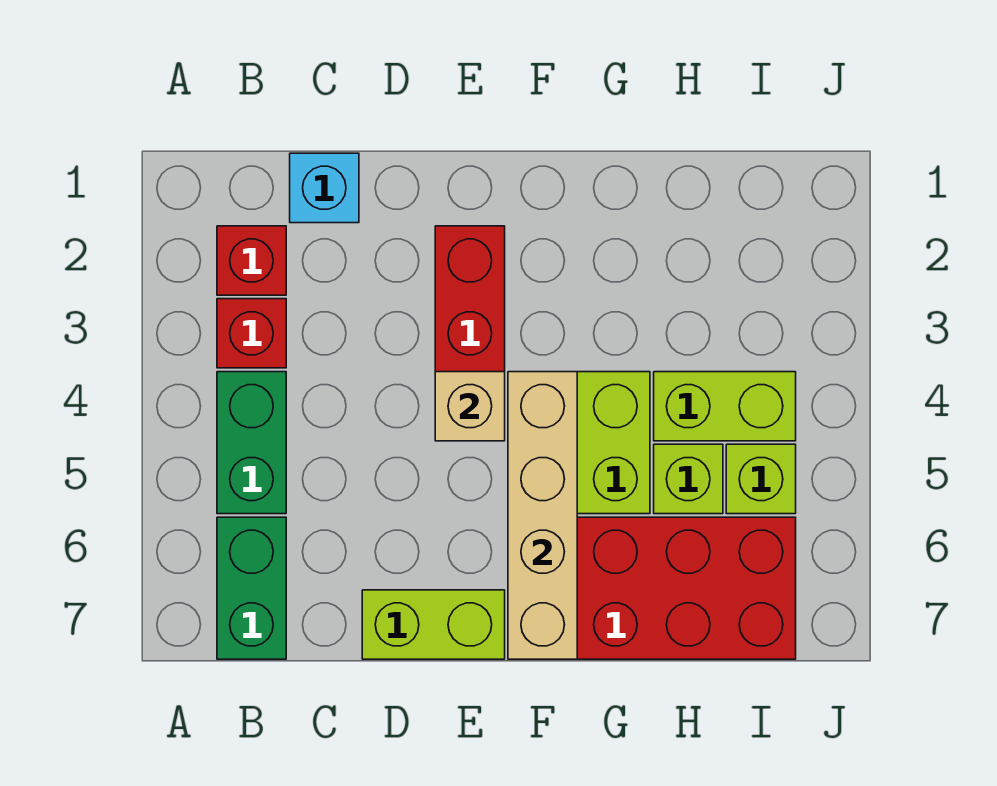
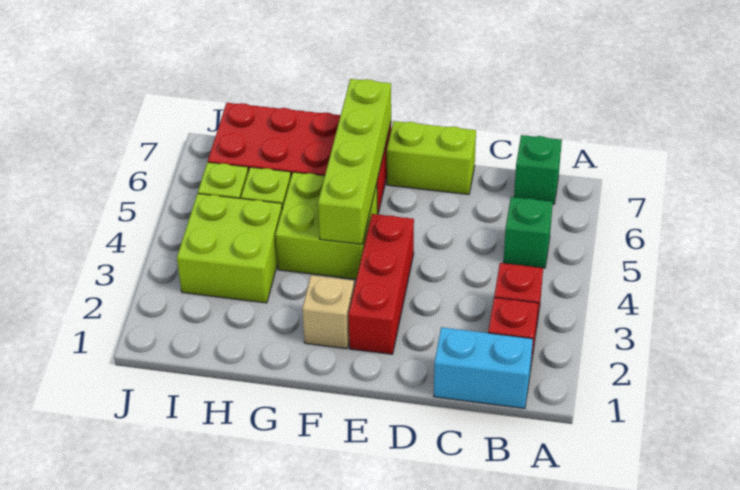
green 1x2 brick [217,372,286,514] -> green 1x1 brick [503,197,553,268]
green 1x2 brick [217,517,286,659] -> green 1x1 brick [514,135,562,204]
cyan 1x1 brick [290,153,359,223] -> cyan 1x2 brick [434,327,533,409]
tan 1x1 brick [435,372,505,441] -> tan 1x1 brick moved to [302,275,354,349]
tan 1x4 brick [508,372,577,659] -> lime 1x4 brick [318,79,391,244]
lime 1x2 brick [654,372,796,441] -> lime 2x2 brick [177,194,282,303]

